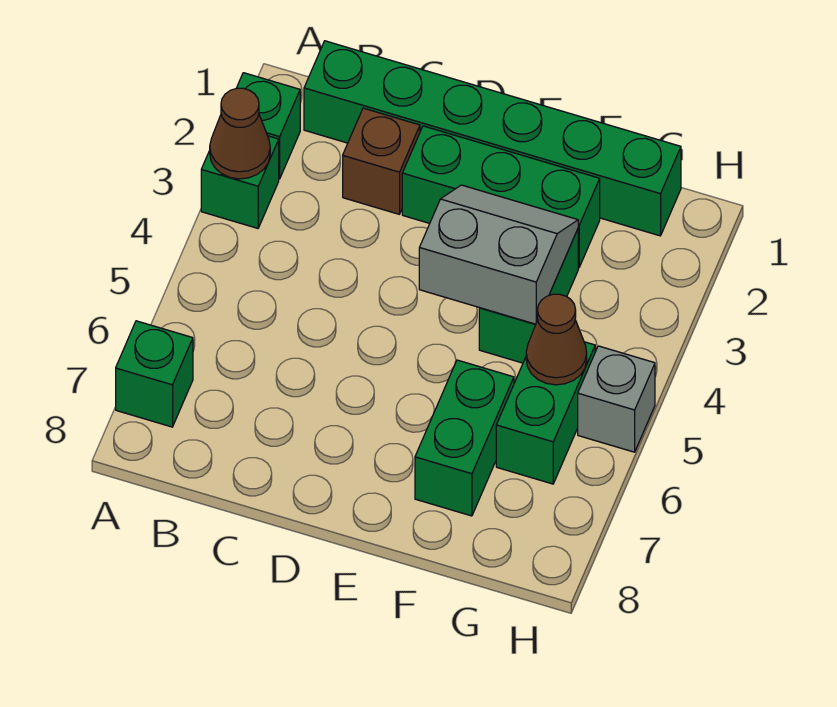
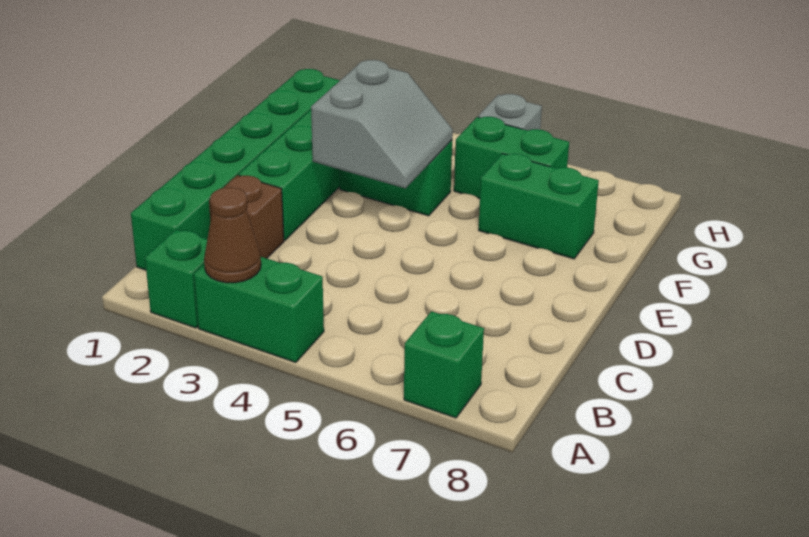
green 1x1 brick [201,136,279,228] -> green 1x2 brick [194,257,324,363]
grey 2x2 slope [419,185,578,324] -> grey 2x2 slope turned to [311,60,453,188]
brown 1x1 cone [526,294,587,385] -> none

